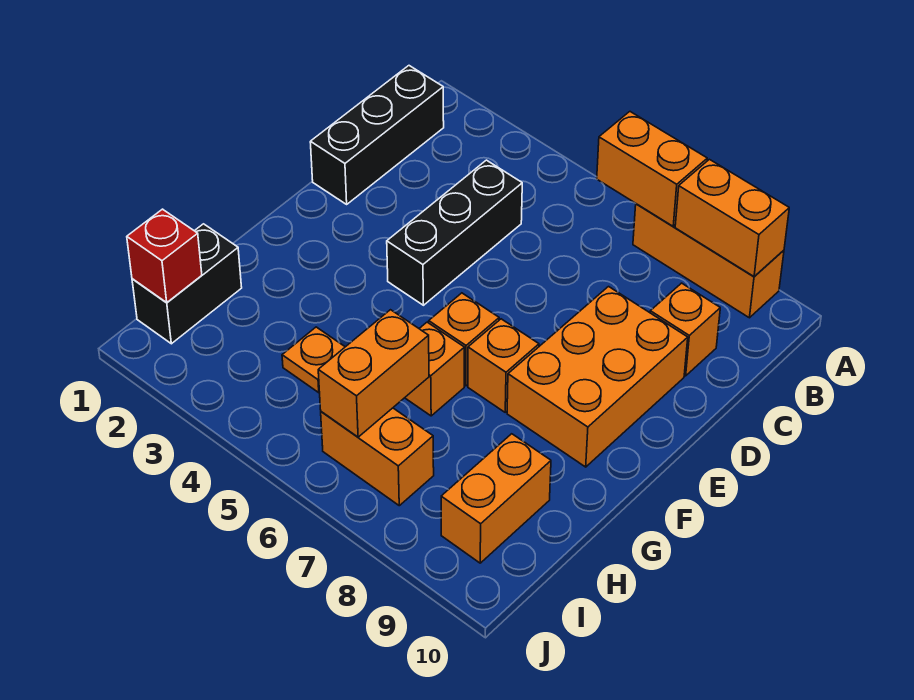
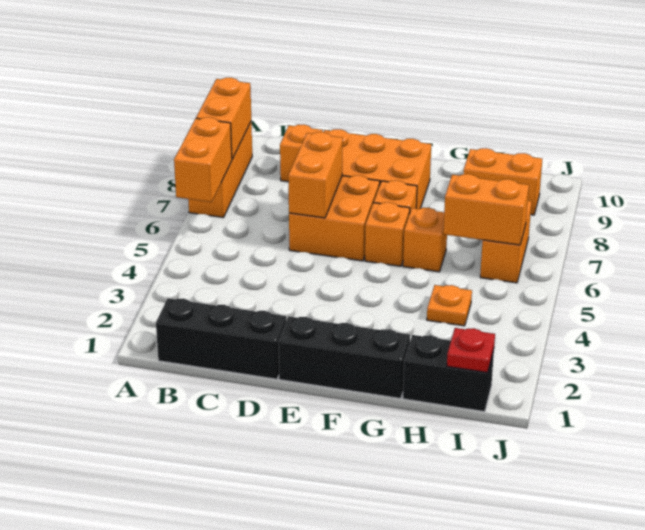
black 1x3 brick [387,160,522,305] -> black 1x3 brick moved to [278,316,410,398]
none -> orange 2x2 brick [289,175,380,261]
none -> orange 1x2 brick [288,132,343,218]
red 1x1 brick [127,209,202,303] -> red 1x1 plate [447,328,495,373]

